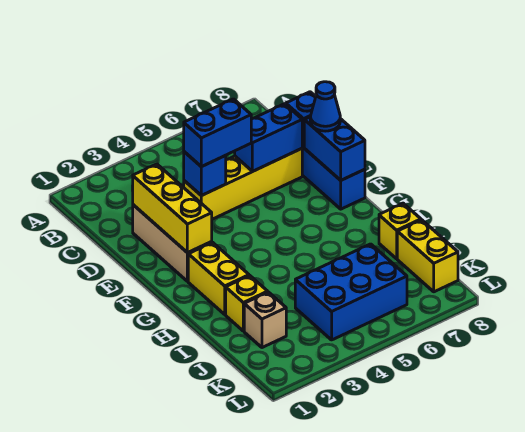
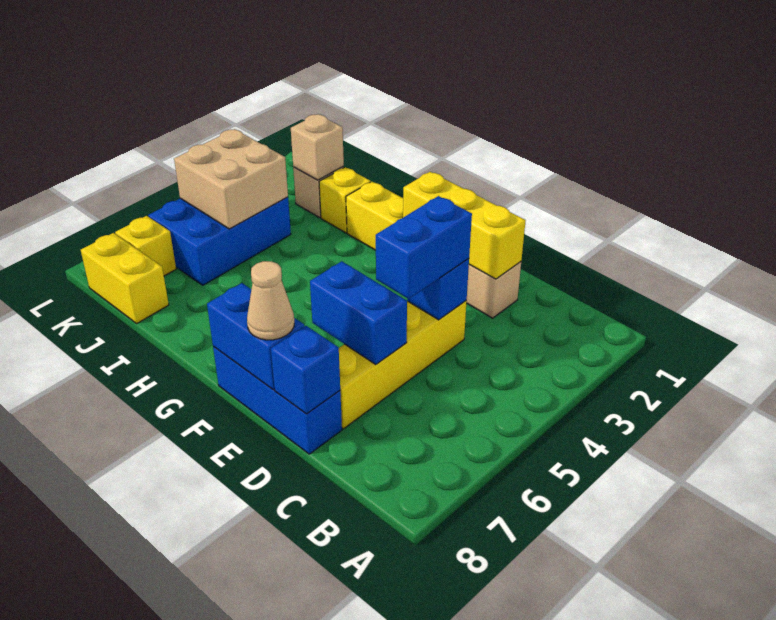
blue 1x2 brick [235,104,302,171] -> blue 1x2 brick turned to [310,261,407,364]
blue 1x1 cone [310,82,340,131] -> tan 1x1 cone [247,261,294,340]
yellow 1x1 brick [379,203,421,259] -> yellow 1x1 brick moved to [115,216,176,276]
none -> tan 1x1 brick [291,114,344,180]
none -> tan 2x2 brick [174,129,288,229]

